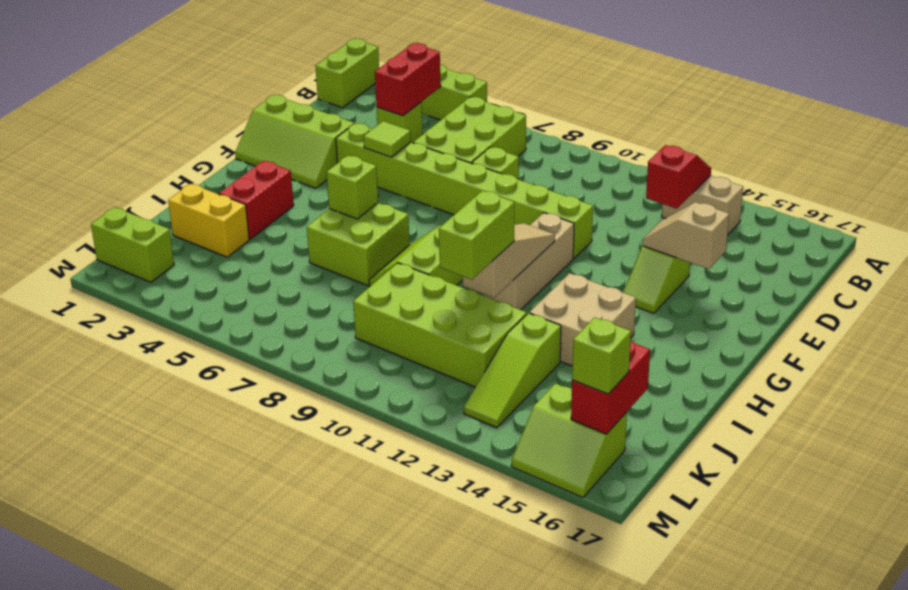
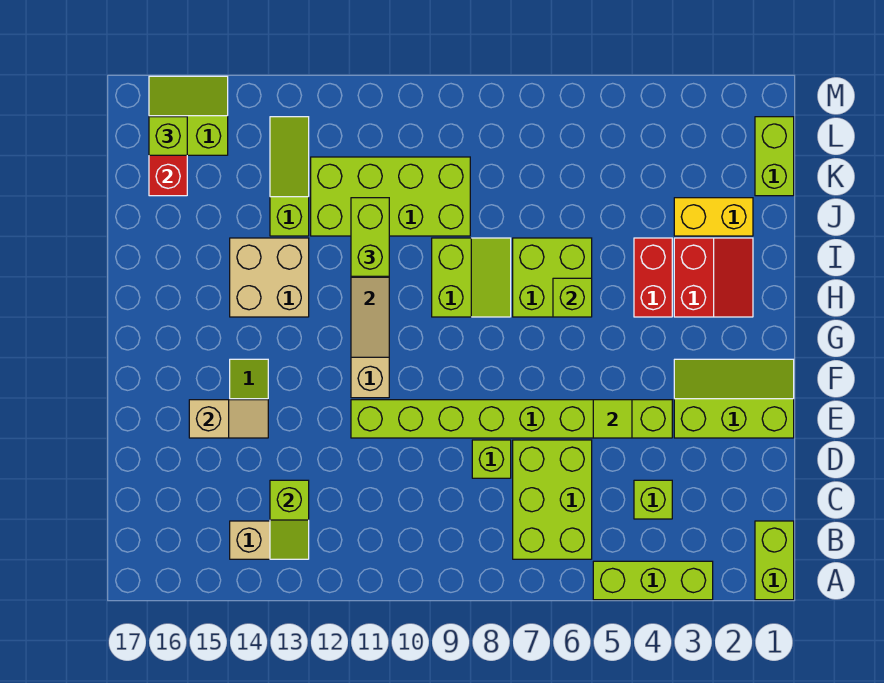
red 1x2 brick [375,43,441,116] -> red 1x2 brick moved to [634,238,672,317]
red 1x2 slope [646,145,711,209] -> lime 1x2 slope [270,480,309,559]
lime 1x2 brick [91,207,174,282] -> lime 1x2 brick turned to [755,117,794,196]

